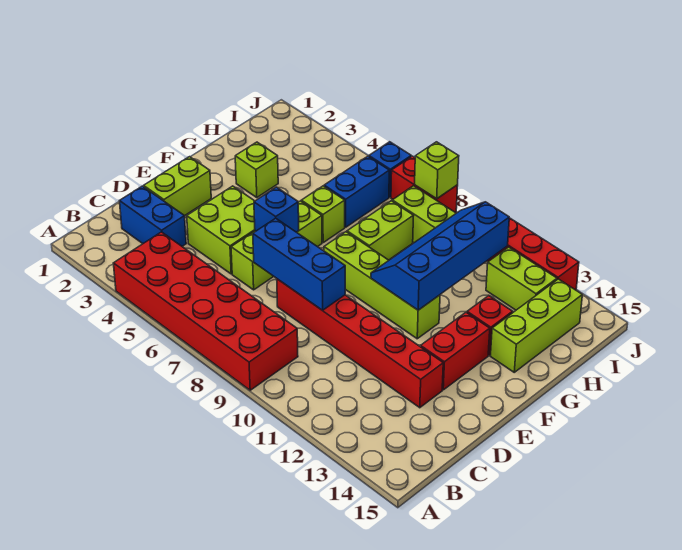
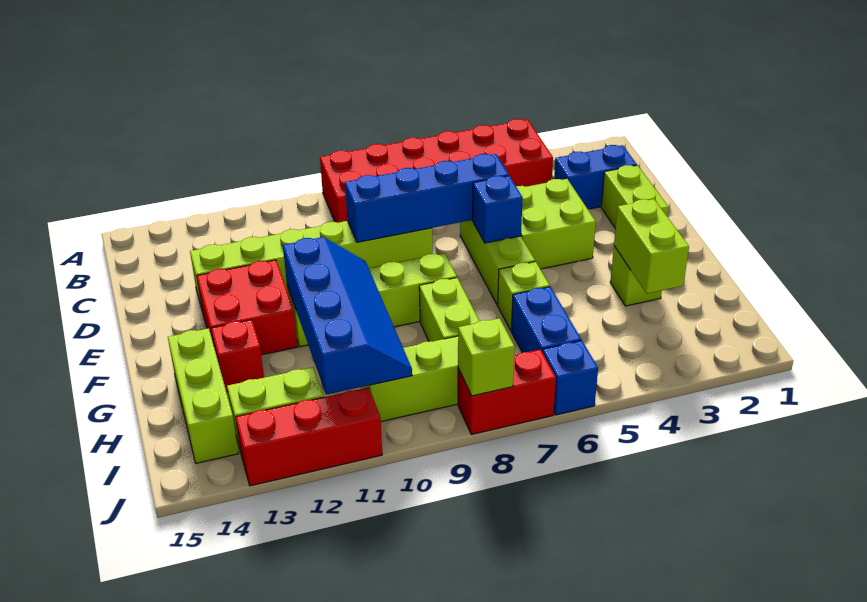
blue 1x3 brick [253,218,345,310] -> blue 1x4 brick [345,154,509,242]
red 1x6 brick [277,279,443,408] -> lime 1x6 brick [190,221,433,308]
red 1x2 brick [421,312,490,390] -> red 2x2 brick [197,260,297,355]
none -> lime 1x2 brick [614,199,689,294]

